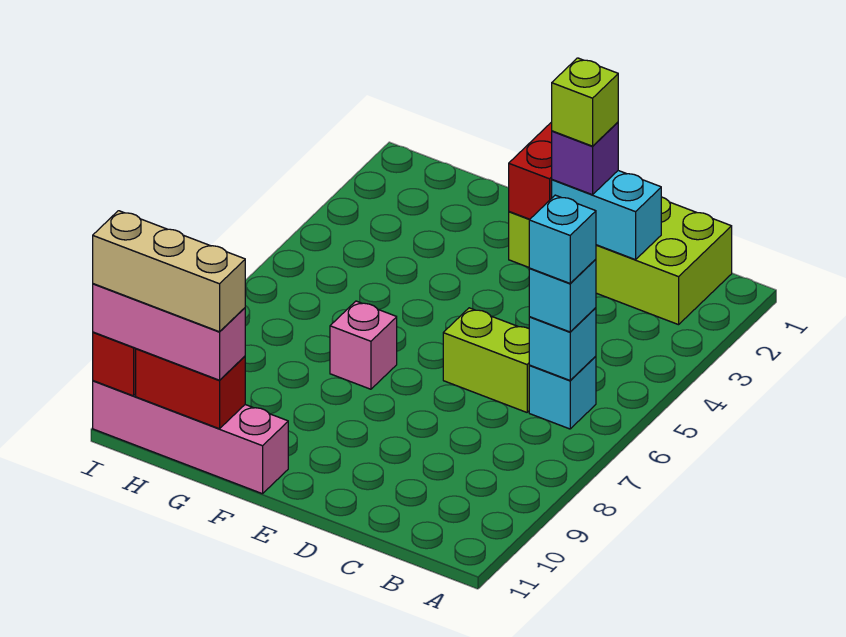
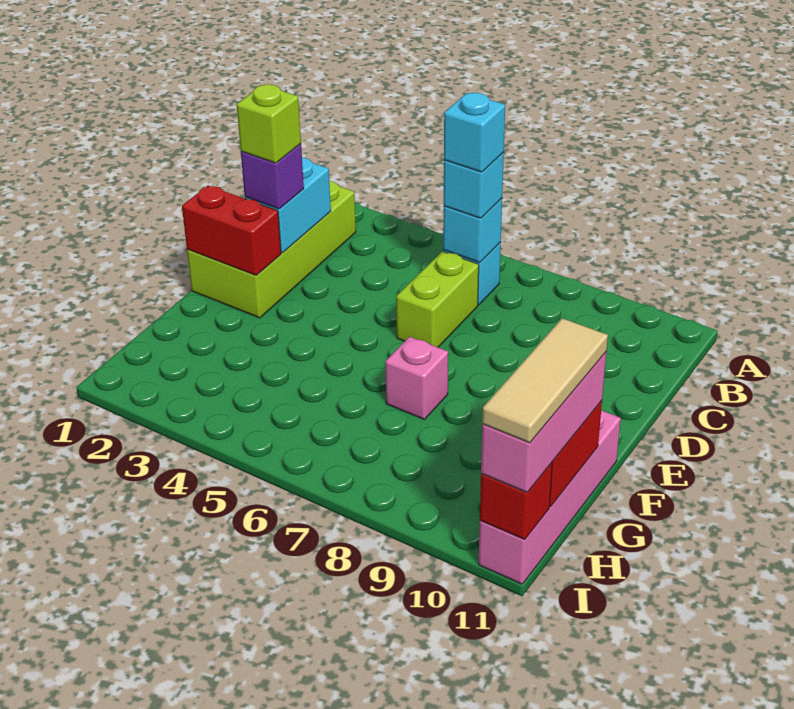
tan 1x3 brick [93,211,245,332] -> tan 1x3 tile [482,318,608,443]

